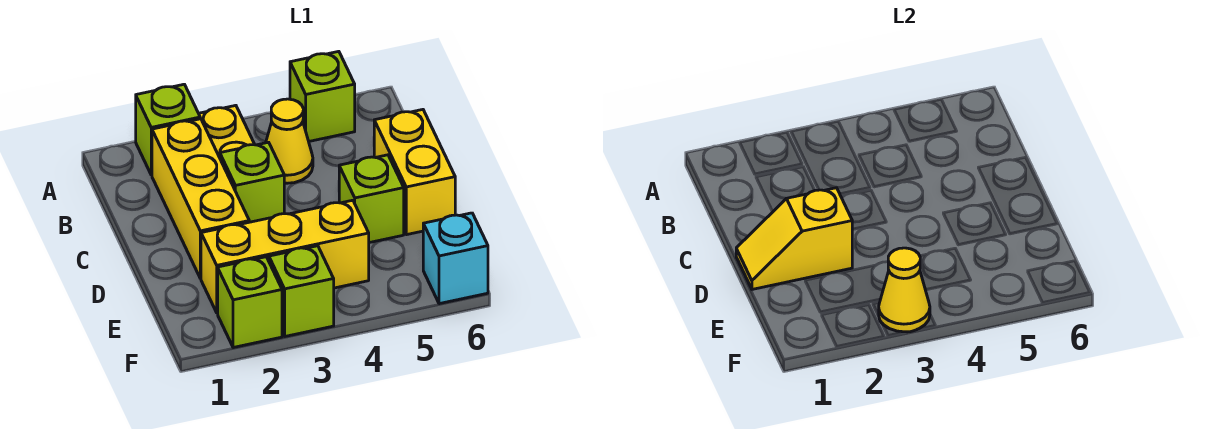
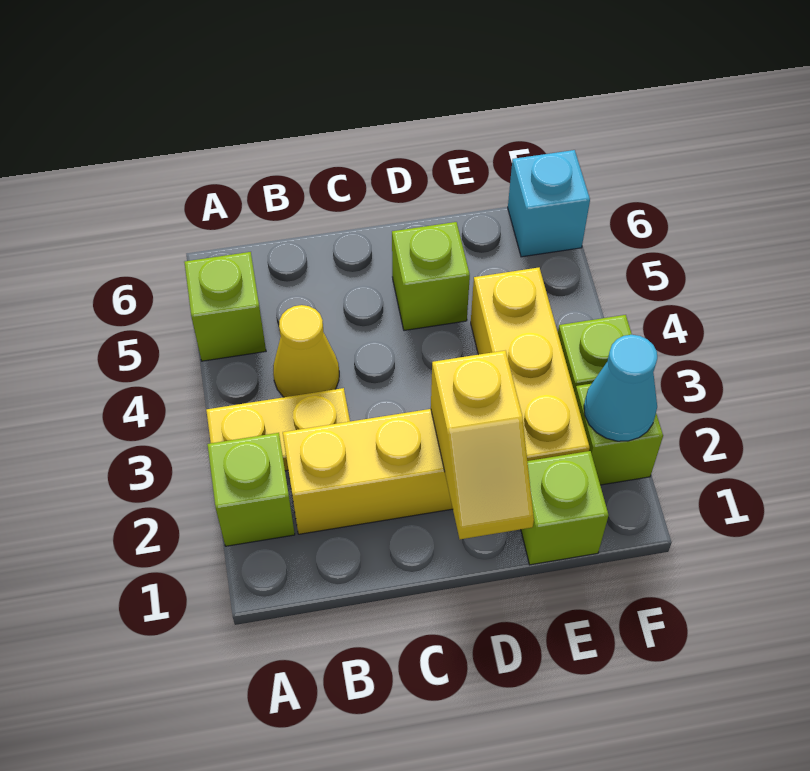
lime 1x1 brick [220,142,284,222] -> lime 1x1 brick moved to [521,451,609,565]
yellow 1x2 brick [374,110,455,235] -> none
none -> cyan 1x1 cone [584,335,657,441]
yellow 1x1 cone [879,248,930,332] -> none

